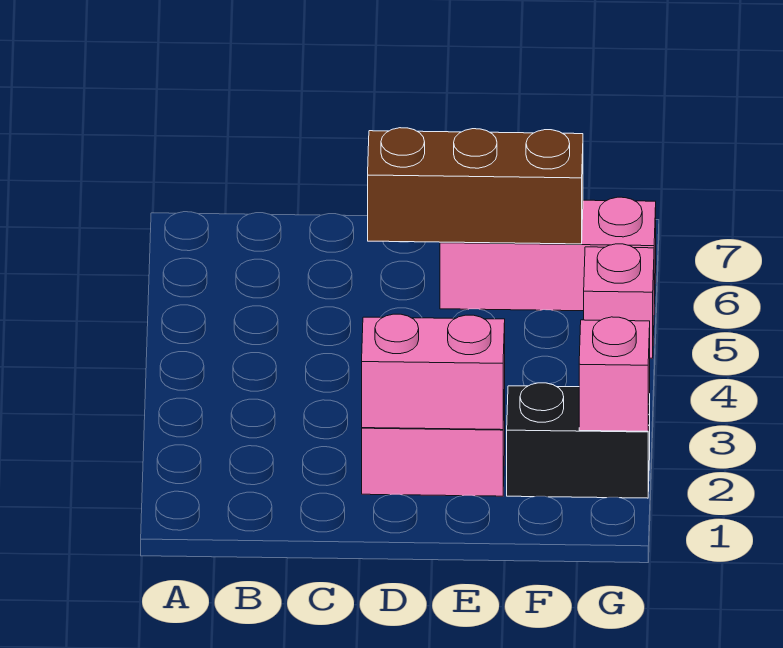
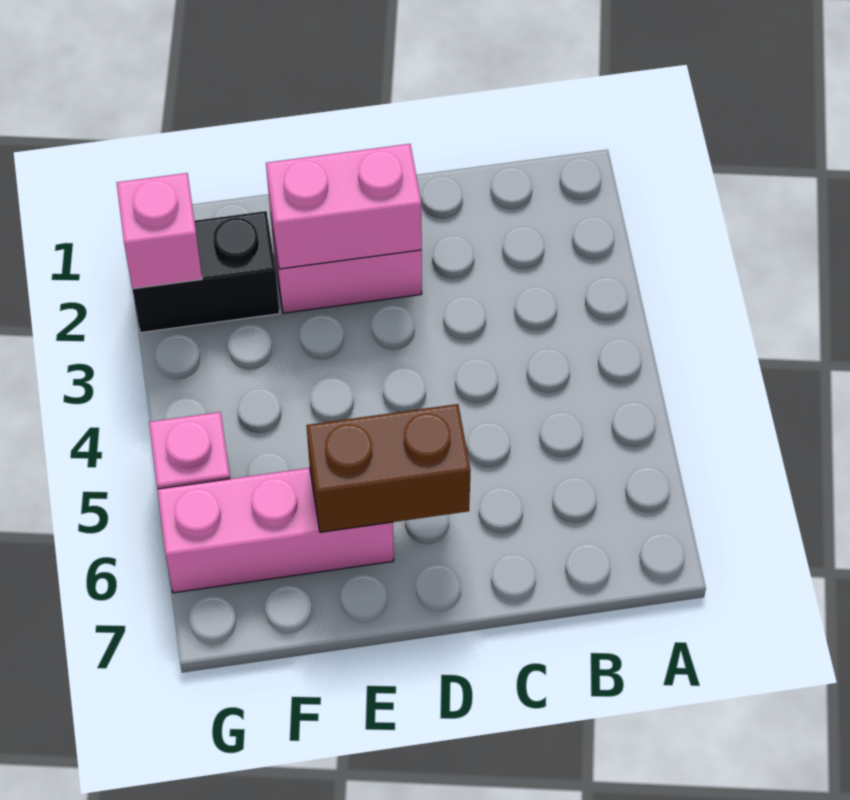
brown 1x3 brick [368,128,583,244] -> brown 1x2 brick [306,404,471,532]

